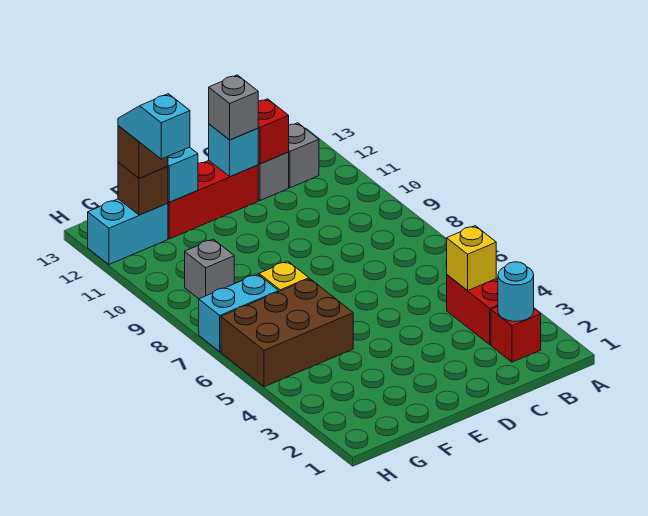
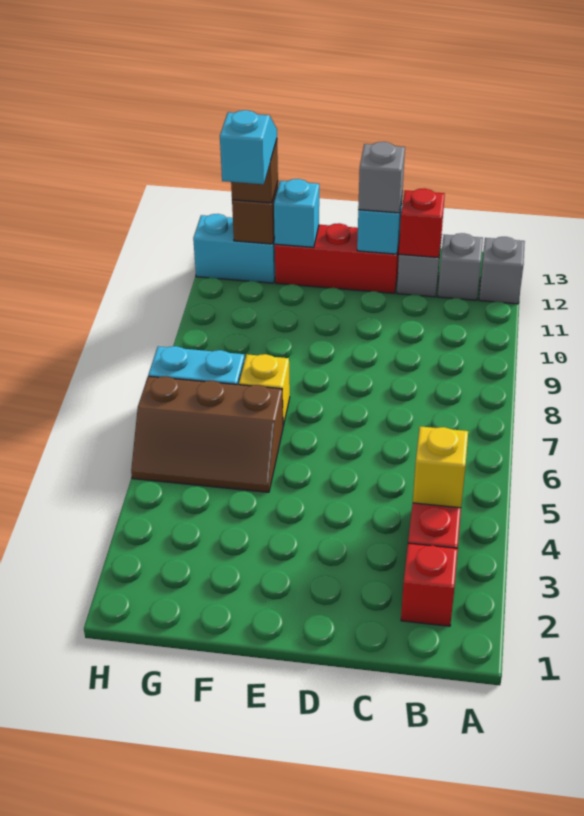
cyan 1x1 round brick [498,262,534,321] -> none
brown 2x3 brick [221,279,353,387] -> brown 2x3 slope [131,376,283,492]
grey 1x1 brick [185,239,234,299] -> grey 1x1 brick moved to [479,237,525,304]

